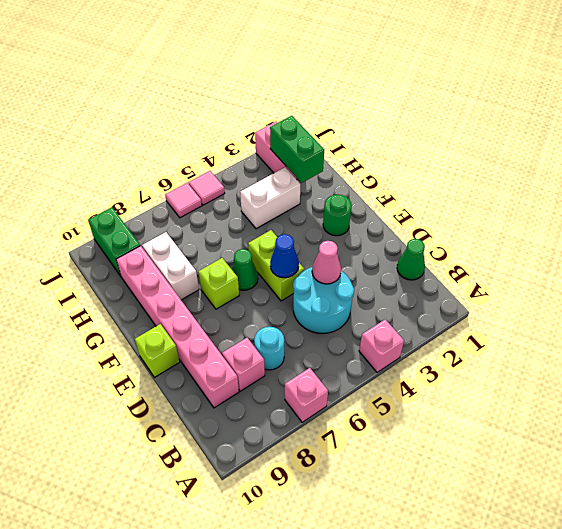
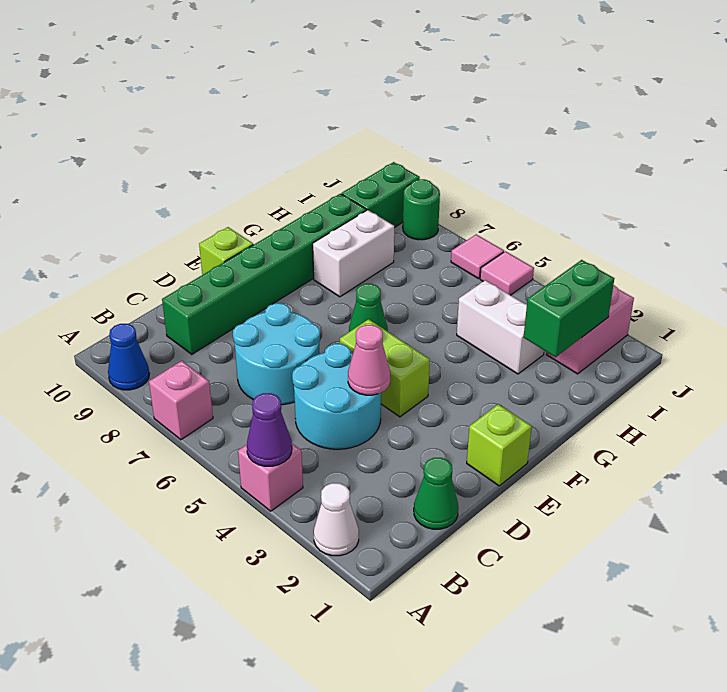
none -> white 1x1 cone [314,483,359,556]
none -> purple 1x1 cone [247,393,292,466]
cyan 1x1 round brick [254,327,284,370] -> cyan 2x2 round brick [233,303,320,405]
pink 1x1 brick [222,338,265,391] -> none
pink 1x6 brick [116,246,239,408] -> green 1x6 brick [162,194,366,354]
lime 1x2 brick [248,230,304,301] -> lime 1x2 brick turned to [340,319,430,417]
blue 1x1 cone [270,234,299,278] -> blue 1x1 cone moved to [108,324,149,390]
green 1x1 round brick [323,194,352,236] -> green 1x1 round brick moved to [403,179,440,240]
lime 1x1 brick [198,258,239,309] -> lime 1x1 brick moved to [467,404,532,486]

